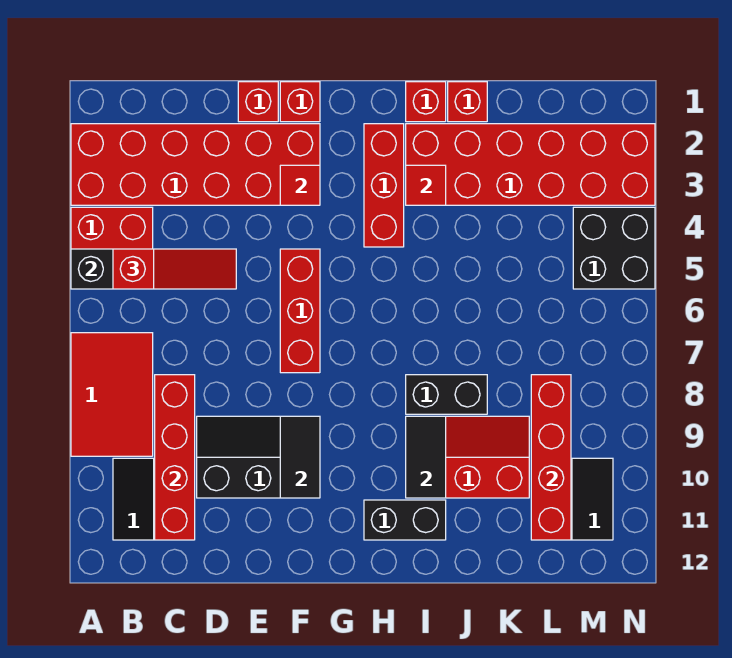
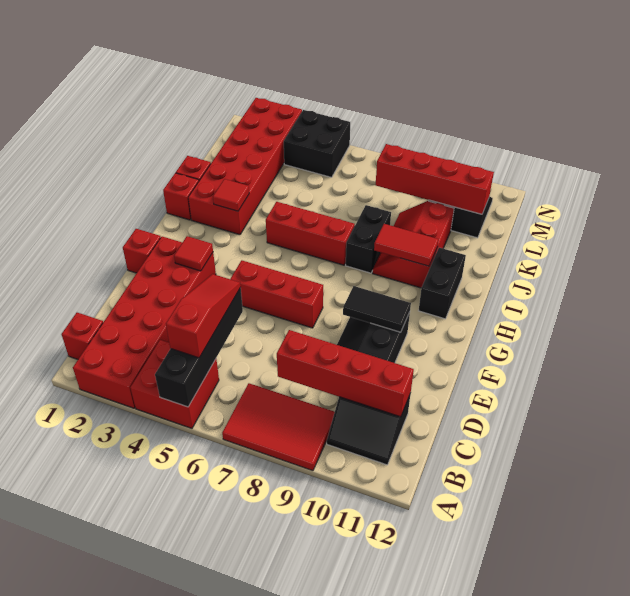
red 1x1 brick [238,82,278,122] -> red 1x1 brick moved to [61,313,103,359]
red 1x3 brick [364,124,404,247] -> red 1x3 brick moved to [266,202,355,265]
black 1x2 tile [406,416,446,498] -> red 1x2 tile [374,224,439,266]

